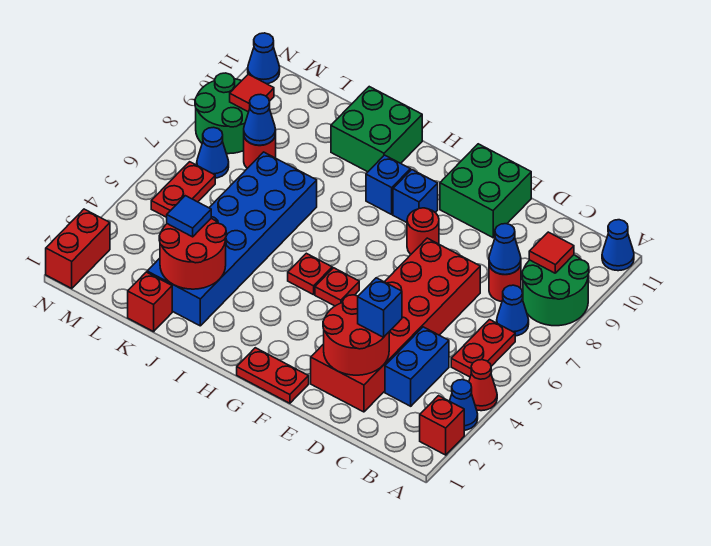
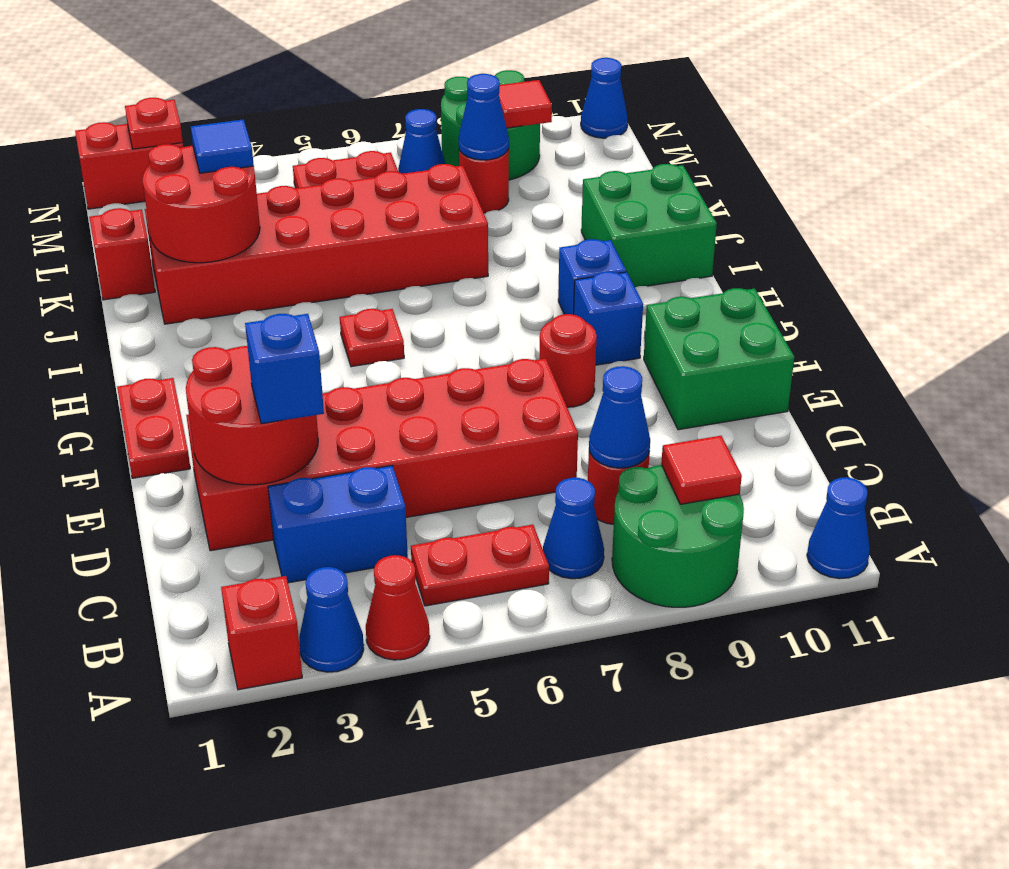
red 1x1 plate [315,268,359,306] -> red 1x1 plate moved to [125,98,183,149]
blue 2x6 brick [147,152,317,326] -> red 2x6 brick [145,164,488,324]

